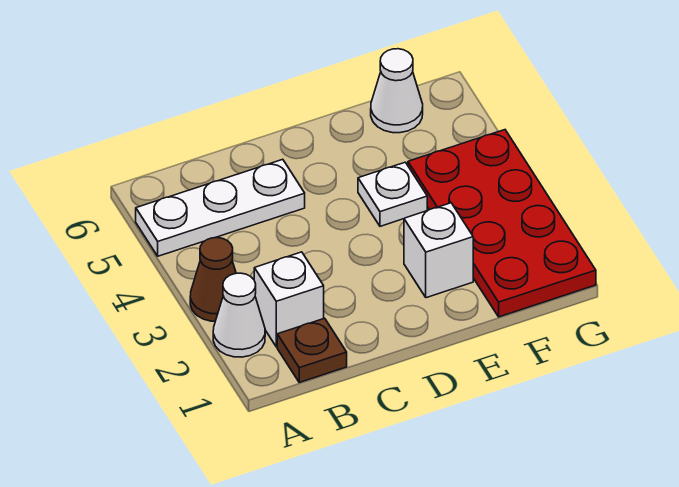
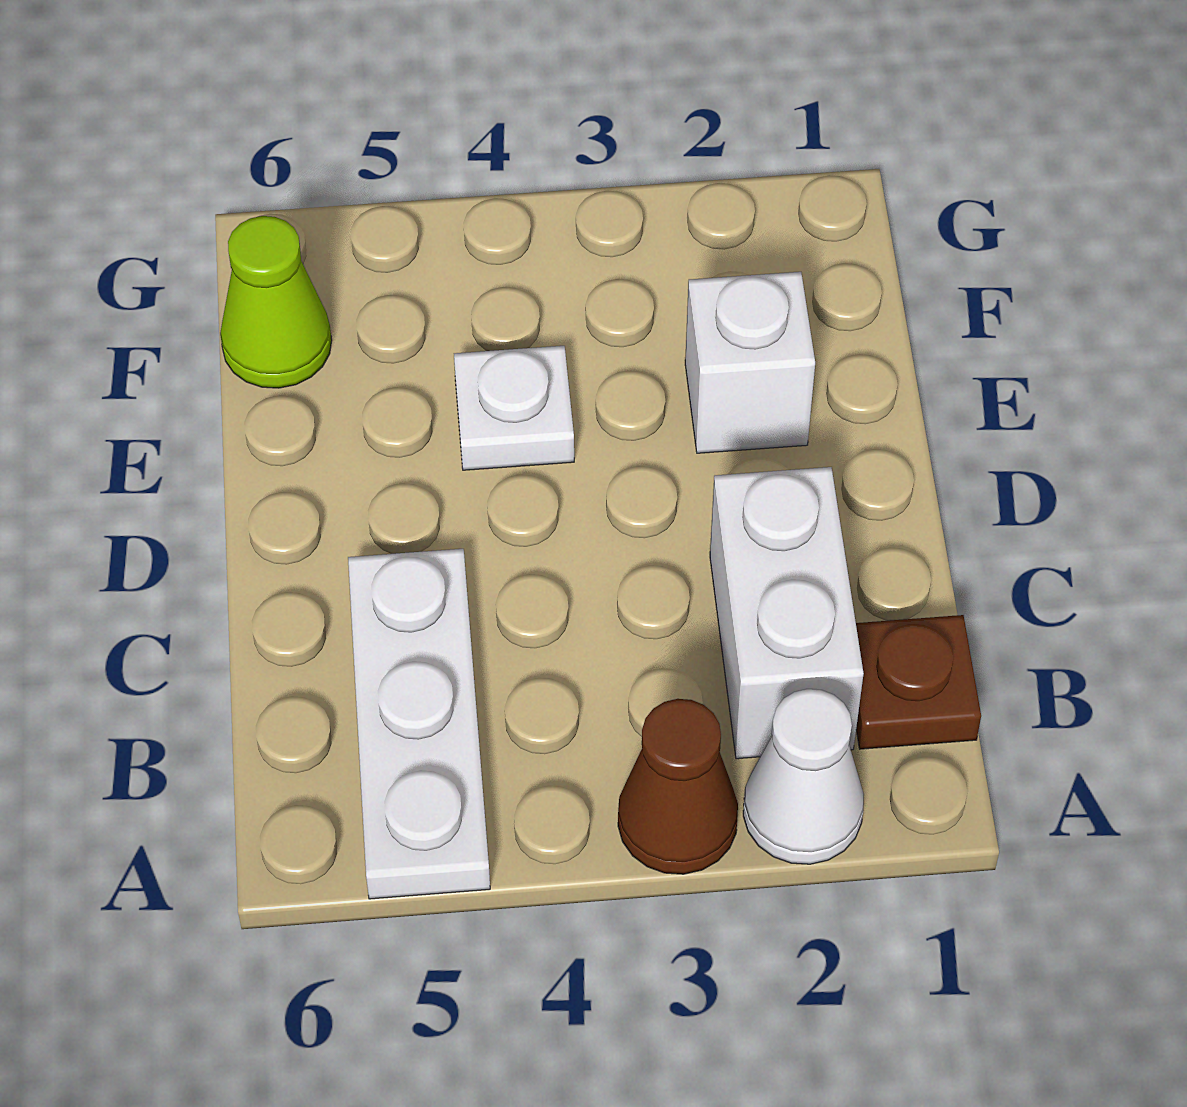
white 1x1 brick [254,252,324,347] -> white 1x2 brick [710,467,864,759]
red 2x4 plate [408,130,596,317] -> none
white 1x1 cone [371,49,423,133] -> lime 1x1 cone [220,216,332,388]

